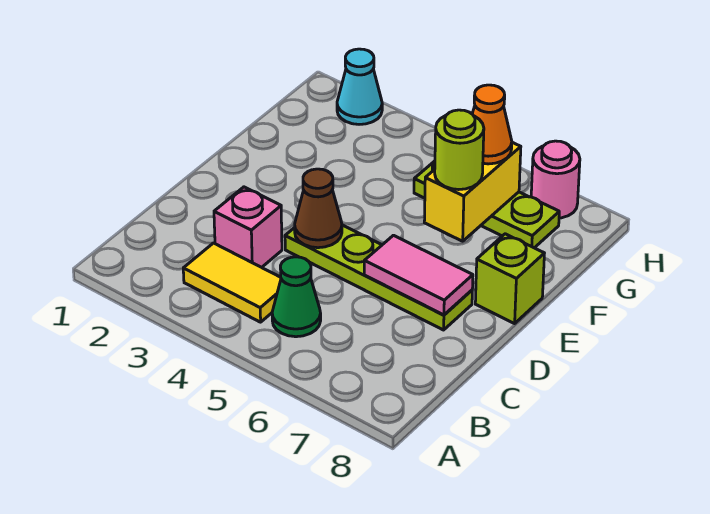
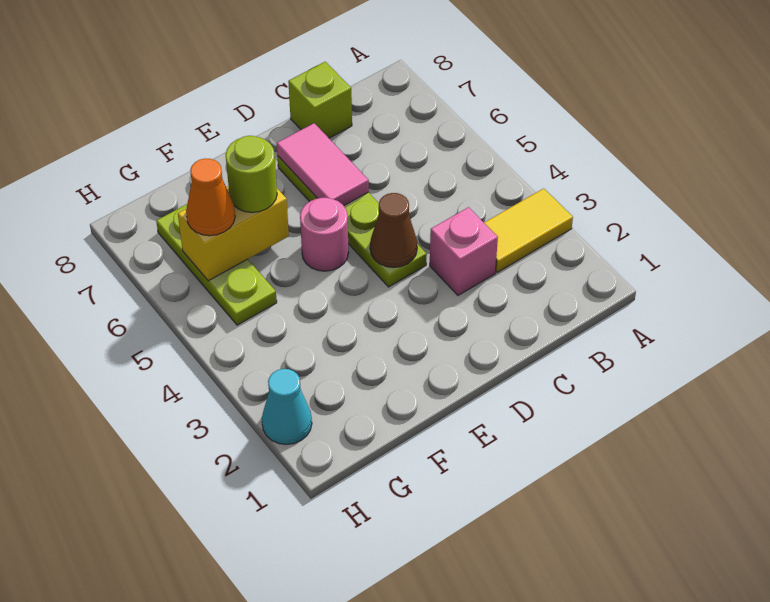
yellow 1x2 tile [183,243,281,322] -> yellow 1x2 tile turned to [484,188,573,272]
green 1x1 cone [272,257,321,337] -> none
lime 1x1 brick [475,234,544,324] -> lime 1x1 brick moved to [288,62,352,138]
pink 1x1 round brick [531,141,580,218] -> pink 1x1 round brick moved to [300,198,349,271]

